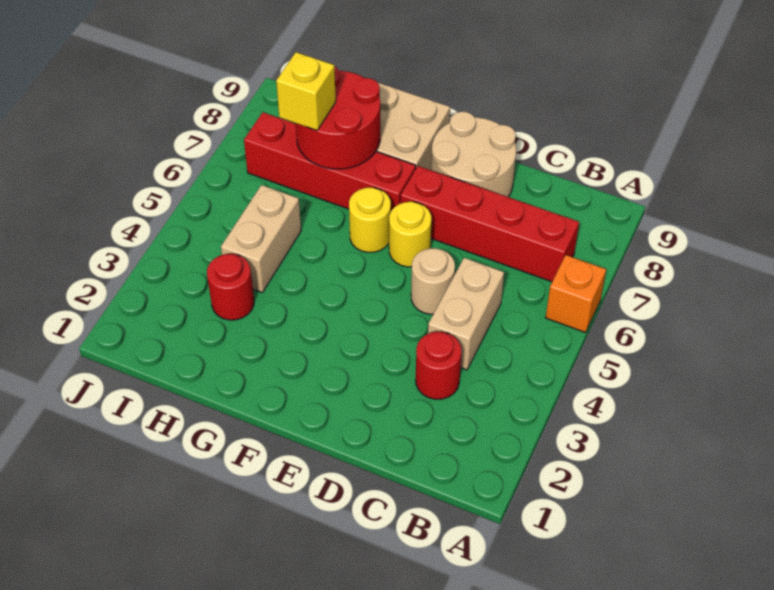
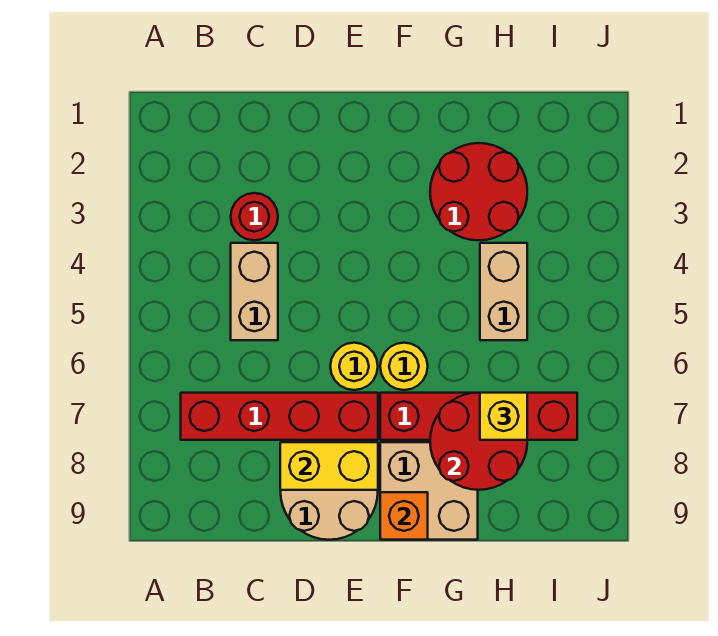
orange 1x1 brick [546,255,606,333] -> orange 1x1 brick moved to [380,492,428,540]
tan 1x1 round brick [411,248,455,314] -> none
none -> yellow 1x2 brick [280,442,378,490]
red 1x1 round brick [207,254,254,320] -> red 2x2 round brick [430,143,527,240]

